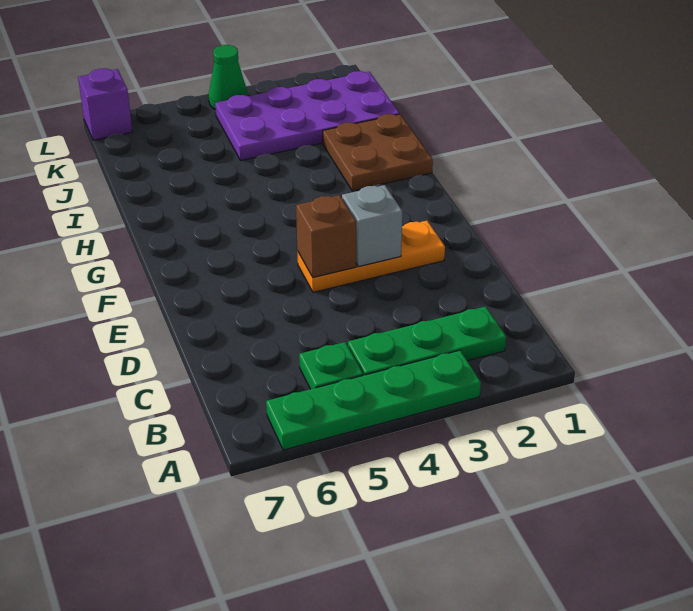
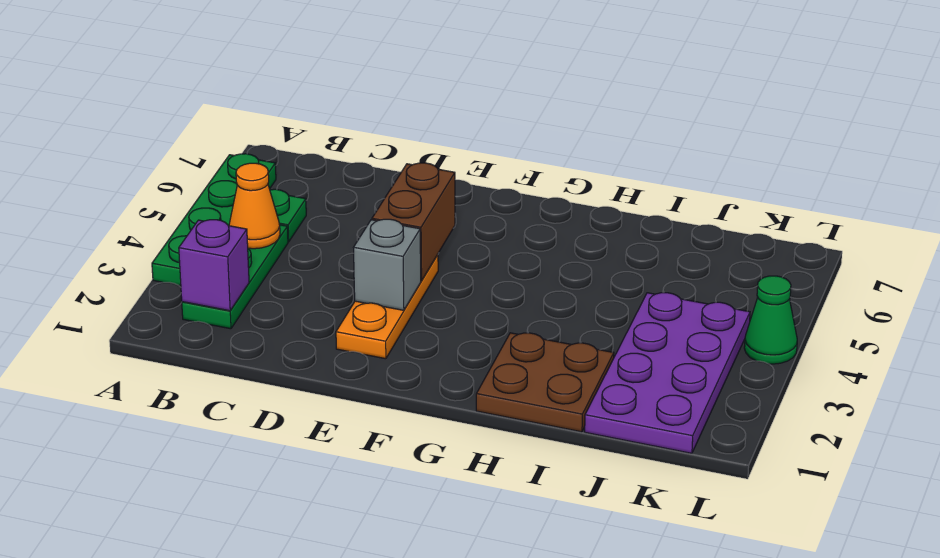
none -> orange 1x1 cone [229,163,280,249]
brown 1x1 brick [296,195,356,277] -> brown 1x2 brick [372,163,455,281]
purple 1x1 brick [78,68,132,140] -> purple 1x1 brick moved to [179,220,249,311]

